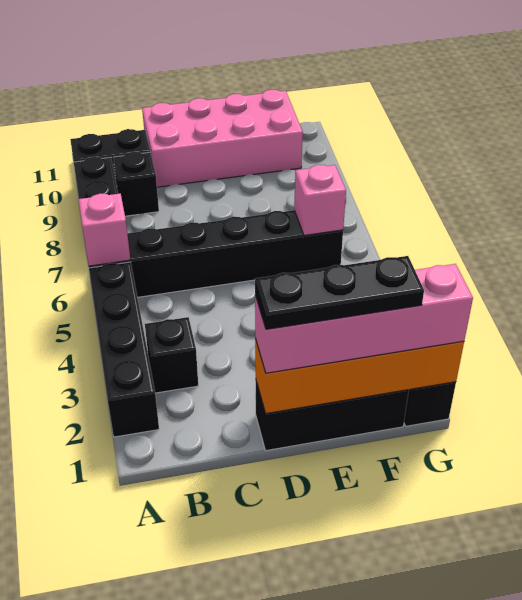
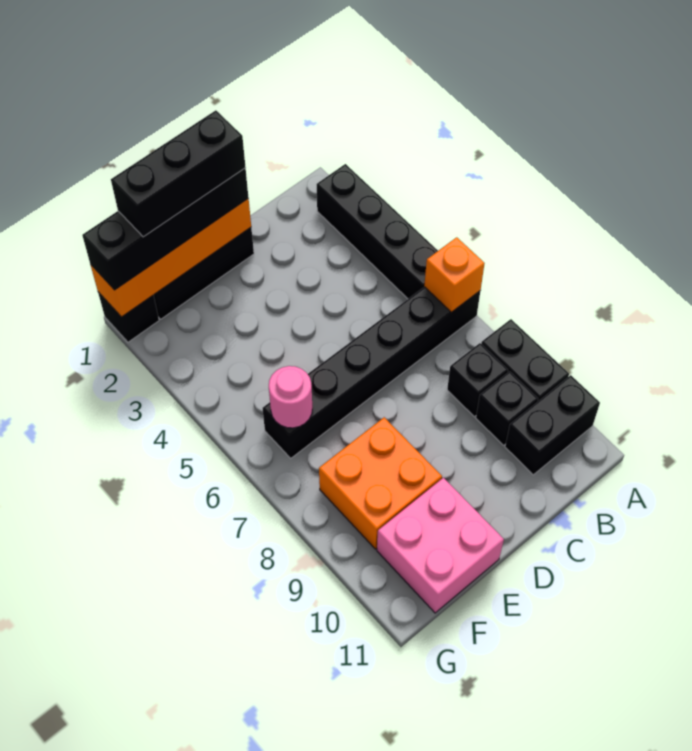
pink 1x1 brick [78,194,130,266] -> orange 1x1 brick [424,237,485,312]
black 1x1 brick [145,317,198,393] -> black 1x1 brick moved to [447,343,508,417]
pink 2x4 brick [142,90,303,187] -> pink 2x2 brick [377,478,504,613]
pink 1x4 brick [255,264,473,373] -> black 1x4 brick [82,168,248,290]
black 1x3 plate [255,256,424,329] -> black 1x3 brick [111,110,246,237]
none -> orange 2x2 brick [319,417,442,549]
pink 1x1 brick [294,165,346,235] -> pink 1x1 round brick [269,366,312,428]

